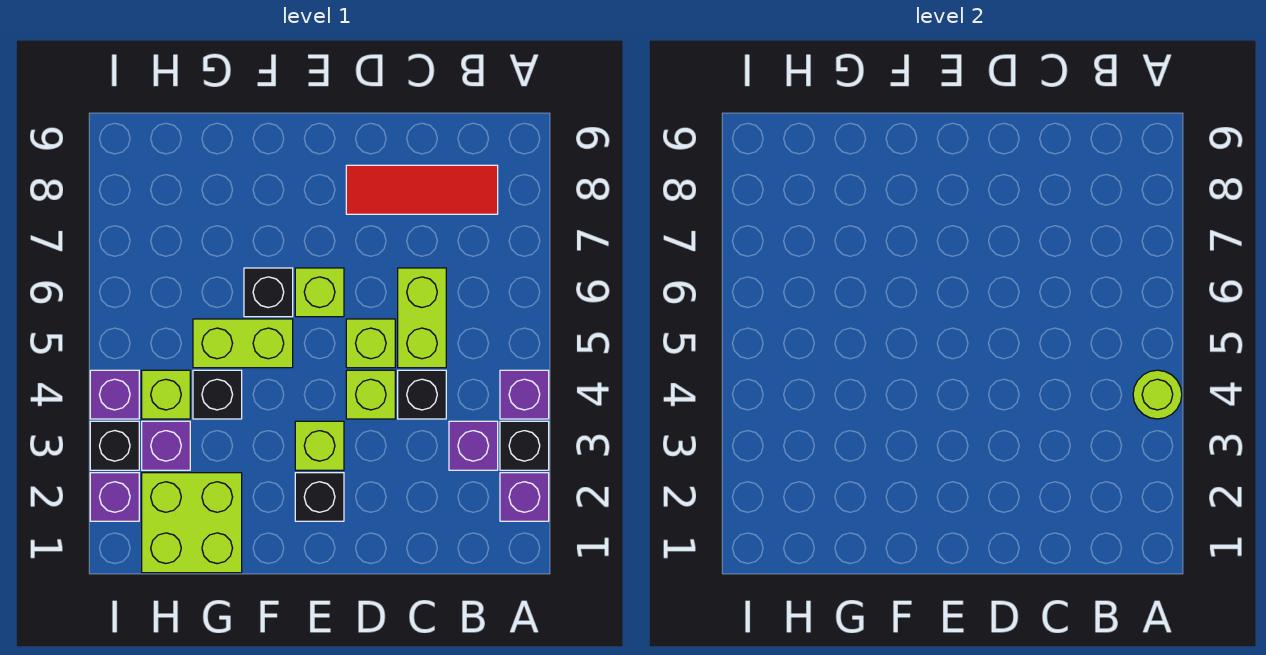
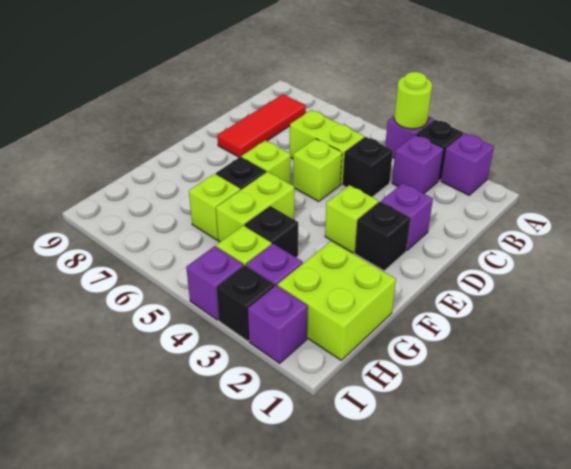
none -> purple 1x1 brick [381,183,433,250]
lime 1x1 brick [346,370,395,419] -> lime 1x1 brick moved to [189,174,240,240]

